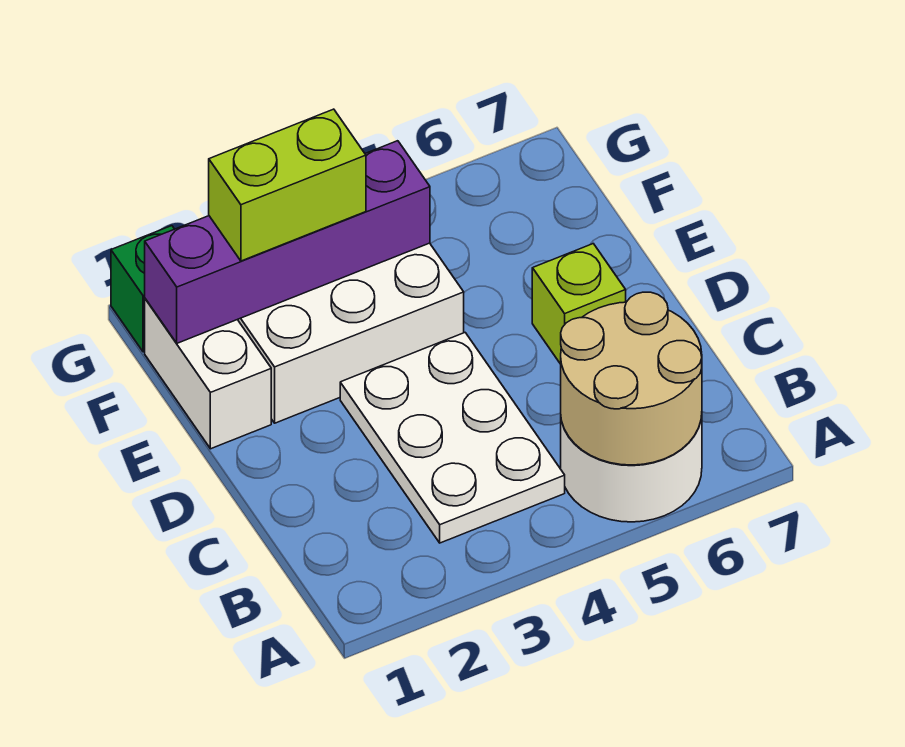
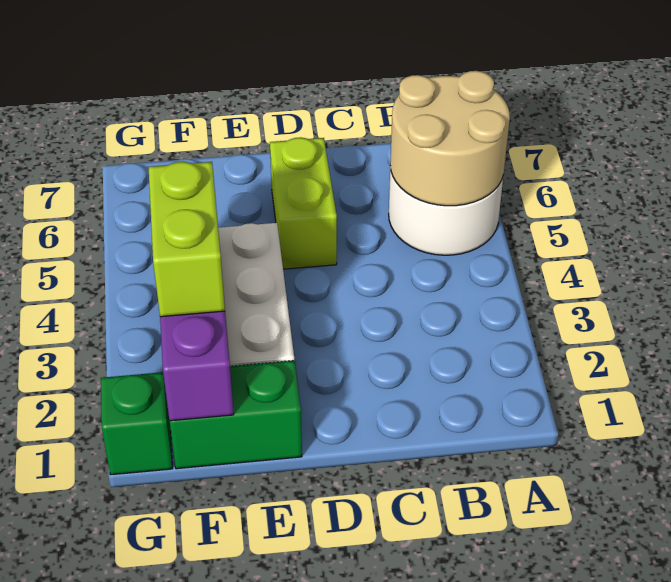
white 2x3 plate [340,333,565,543] -> none
lime 1x1 brick [532,244,626,364] -> lime 1x2 brick [270,137,337,269]
white 1x2 brick [145,299,271,449] -> green 1x2 brick [170,361,302,469]

